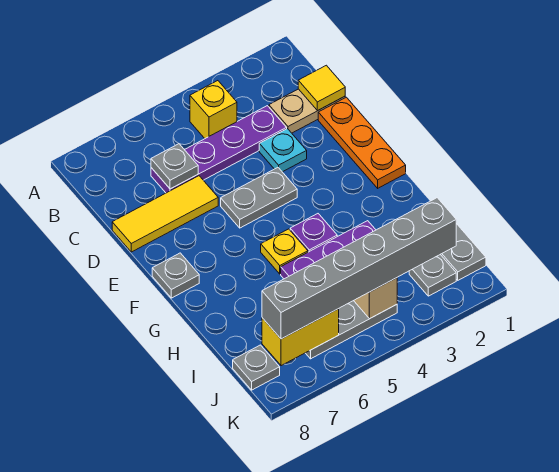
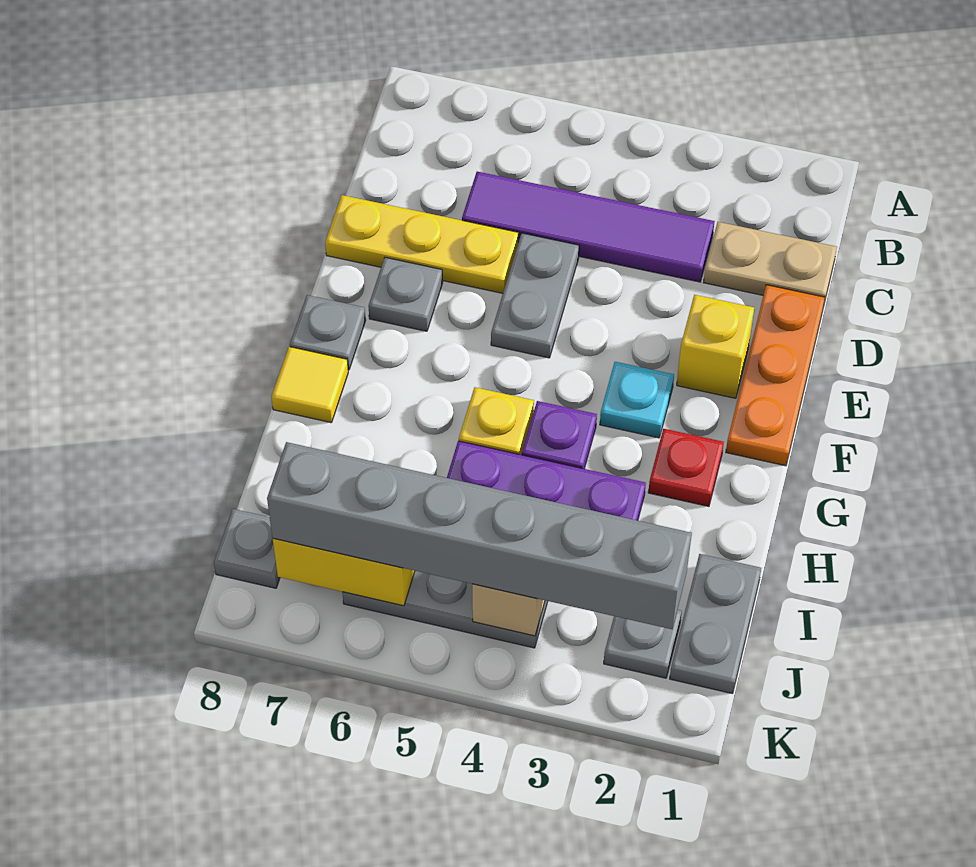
yellow 1x1 brick [190,81,237,138] -> yellow 1x1 brick moved to [677,295,754,398]
yellow 1x1 tile [298,65,345,111] -> yellow 1x1 tile moved to [271,347,348,423]
purple 1x4 plate [151,106,287,193] -> purple 1x4 tile [462,172,715,282]
grey 1x1 plate [151,144,198,189] -> grey 1x1 plate moved to [369,257,443,331]
cyan 1x1 plate [259,129,307,172] -> cyan 1x1 plate moved to [600,362,674,438]
yellow 1x3 tile [112,176,218,252] -> yellow 1x3 plate [325,195,518,293]
grey 1x2 plate [221,168,297,228] -> grey 1x2 plate turned to [491,233,579,358]
none -> red 1x1 plate [648,429,724,506]

